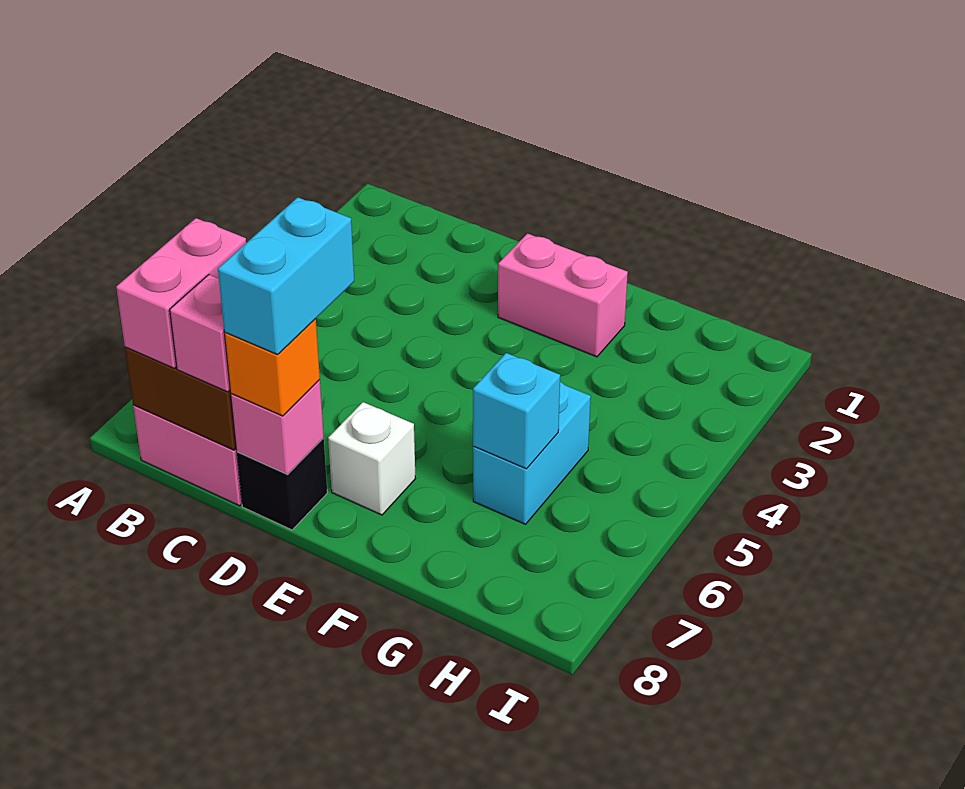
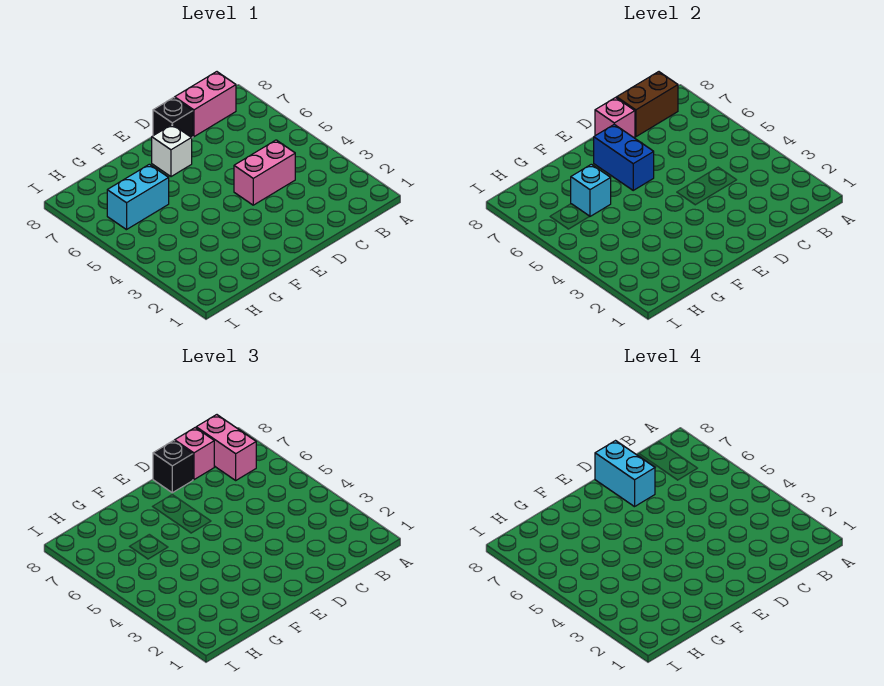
orange 1x1 brick [225,319,320,416] -> black 1x1 brick [153,441,193,493]
pink 1x2 brick [498,234,628,357] -> pink 1x2 brick moved to [234,140,295,205]
none -> blue 1x2 brick [594,124,654,190]
cyan 1x2 brick [473,382,591,524] -> cyan 1x2 brick turned to [107,164,169,230]

